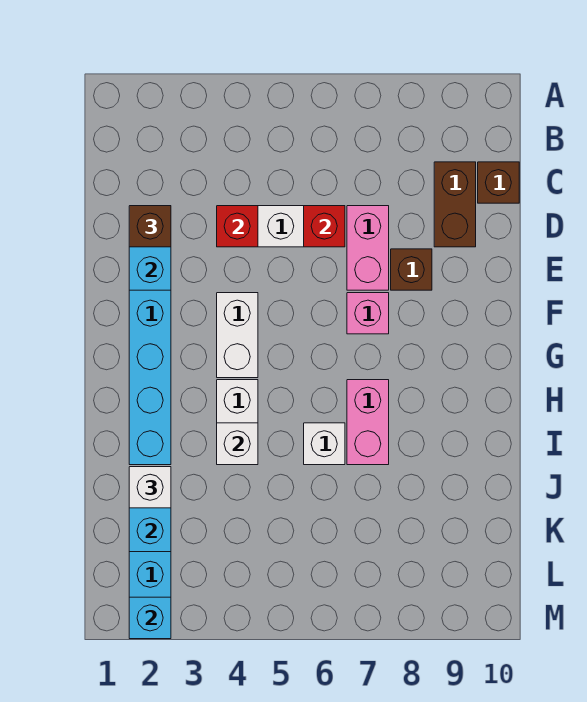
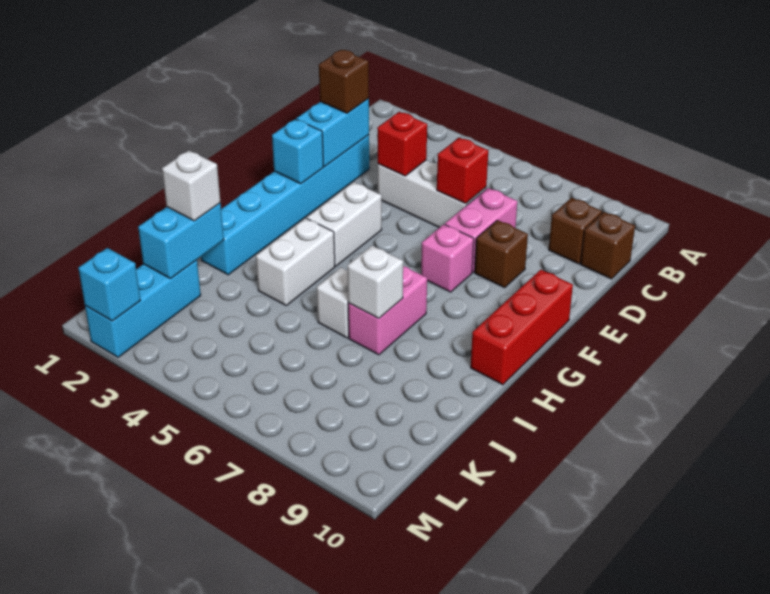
brown 1x2 brick [434,162,476,247] -> brown 1x1 brick [549,198,602,264]
none -> cyan 1x1 brick [272,119,324,184]
none -> red 1x3 brick [471,270,573,385]
white 1x1 brick [217,423,258,465] -> white 1x1 brick moved to [347,246,403,319]

